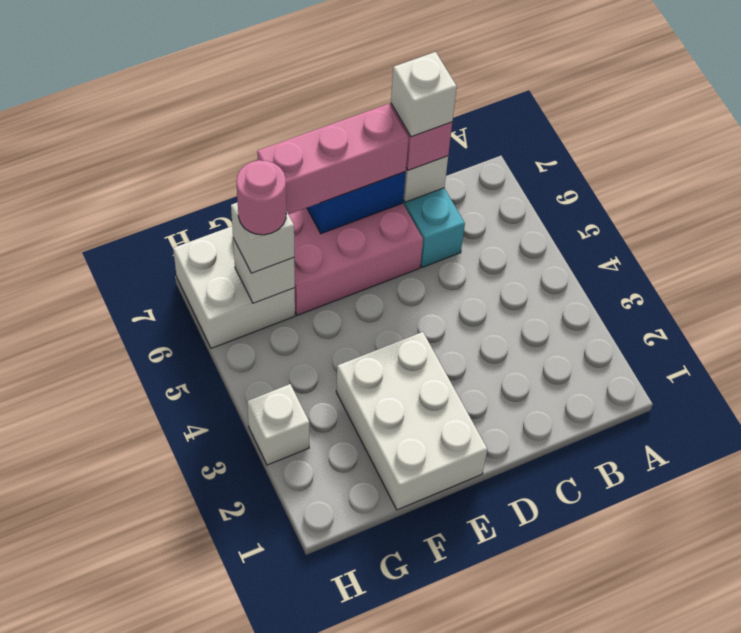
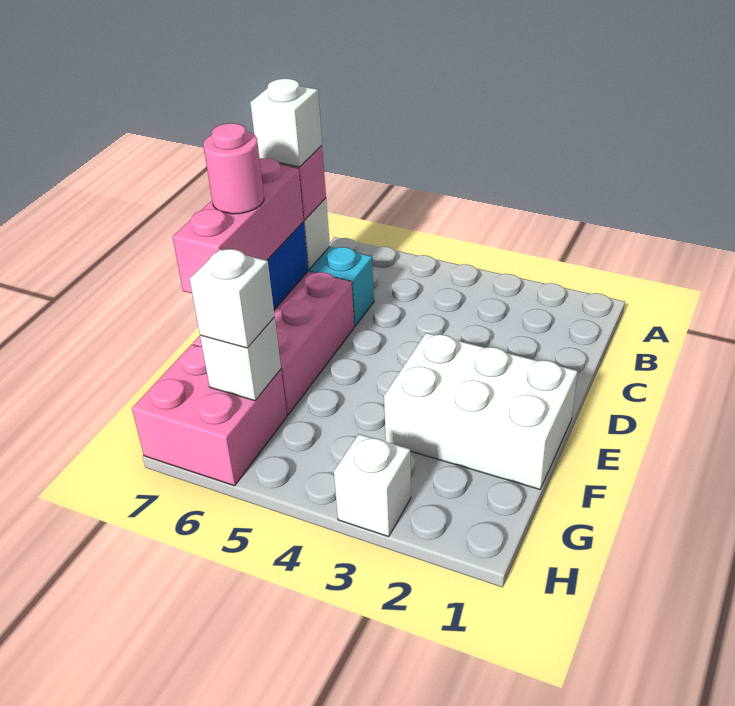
white 2x2 brick [173,226,295,348] -> pink 2x2 brick [132,344,287,486]
pink 1x1 round brick [236,160,286,235] -> pink 1x1 round brick moved to [203,123,264,214]

